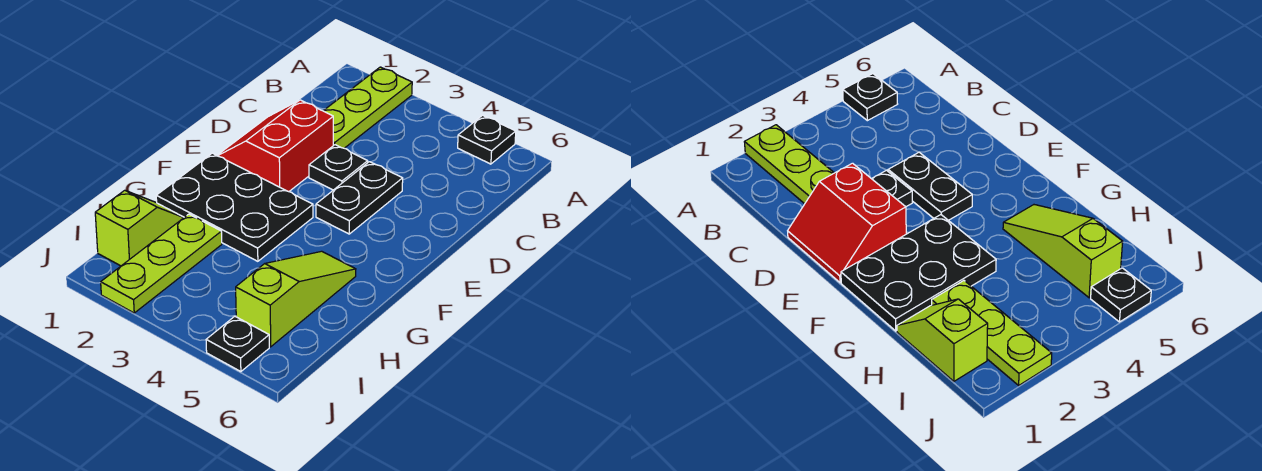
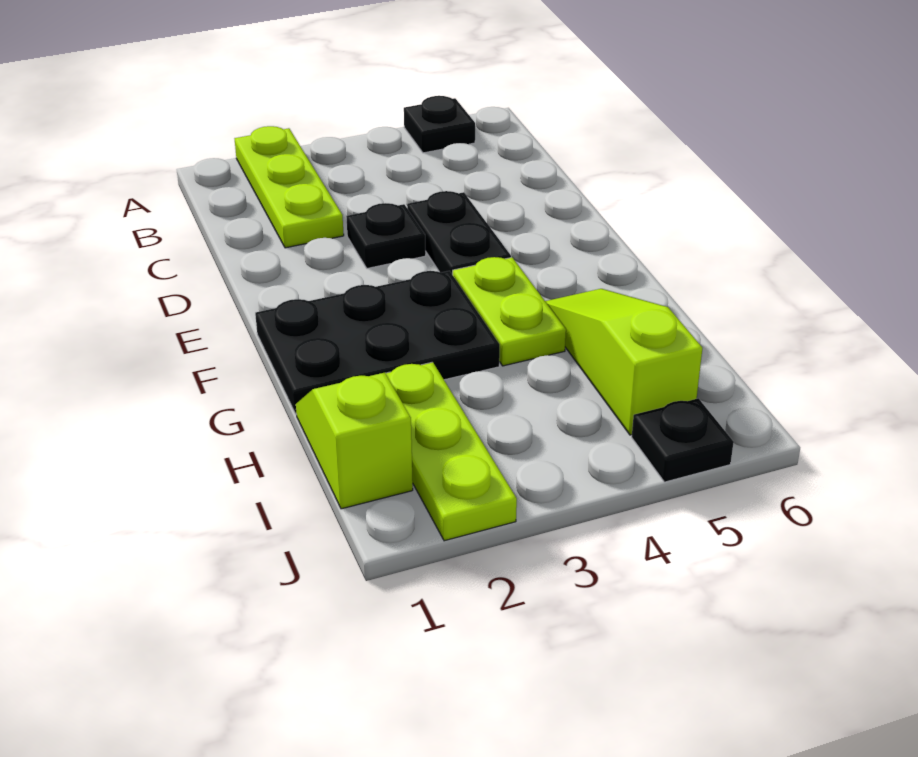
red 2x2 slope [217,100,333,192] -> none
none -> lime 1x2 plate [453,257,566,366]

